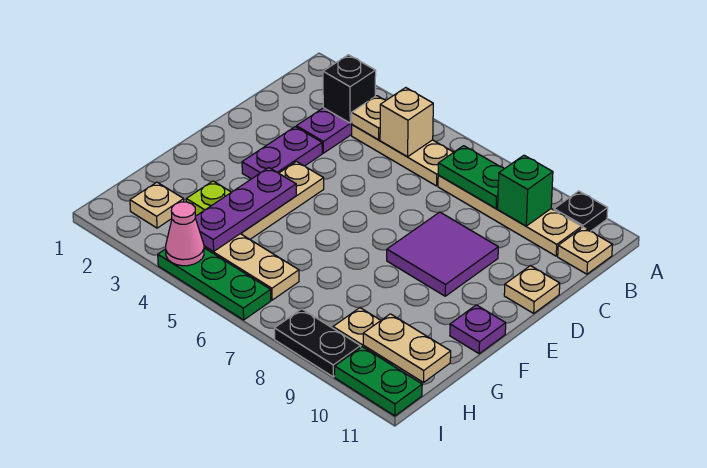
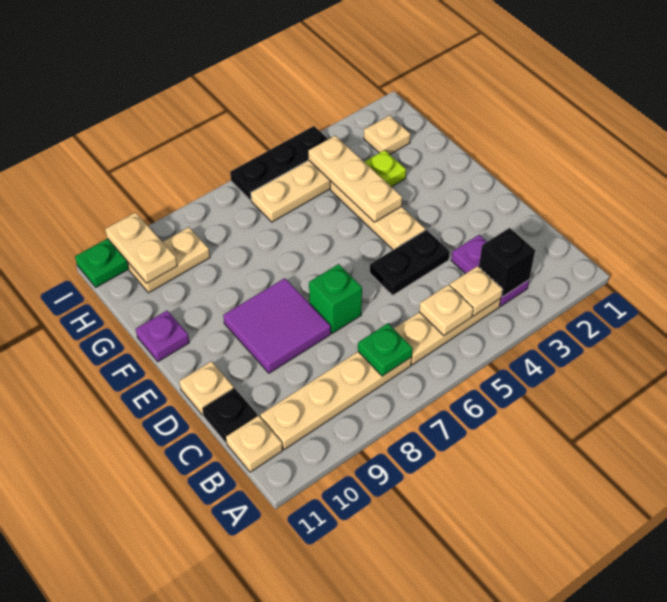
black 1x1 plate [554,191,608,231] -> black 1x1 plate moved to [202,388,258,443]
tan 1x1 brick [380,88,433,157] -> tan 1x1 plate [419,285,473,335]
green 1x2 plate [438,146,504,208] -> green 1x1 plate [358,323,413,376]
green 1x1 brick [498,155,553,226] -> green 1x1 brick moved to [309,264,362,333]
purple 1x2 plate [242,127,322,179] -> none
purple 1x3 plate [195,168,296,252] -> tan 1x3 plate [308,136,402,222]
tan 1x2 plate [363,314,451,382] -> tan 1x2 plate turned to [105,212,177,283]
green 1x3 plate [158,248,271,320] -> black 1x3 plate [230,126,328,201]
pink 1x1 cone [166,202,204,266] -> none
black 1x2 plate [274,309,361,377] -> black 1x2 plate moved to [370,230,450,295]

